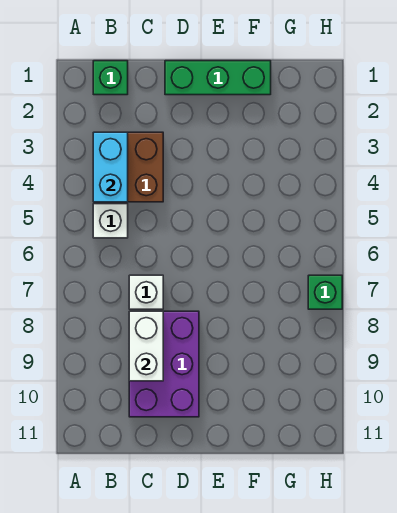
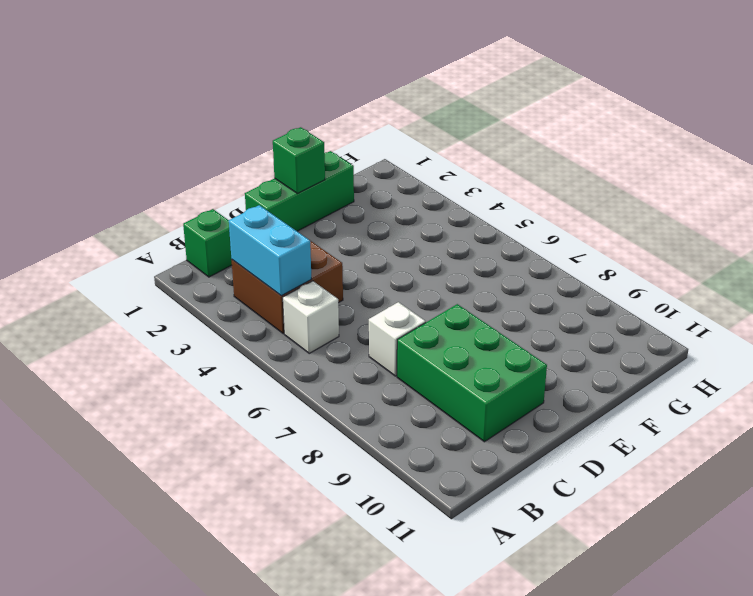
purple 2x3 brick [129,311,199,417] -> green 2x3 brick [397,304,547,442]
white 1x2 brick [129,311,163,381] -> none
green 1x1 brick [308,275,342,309] -> green 1x1 brick moved to [273,127,325,194]

